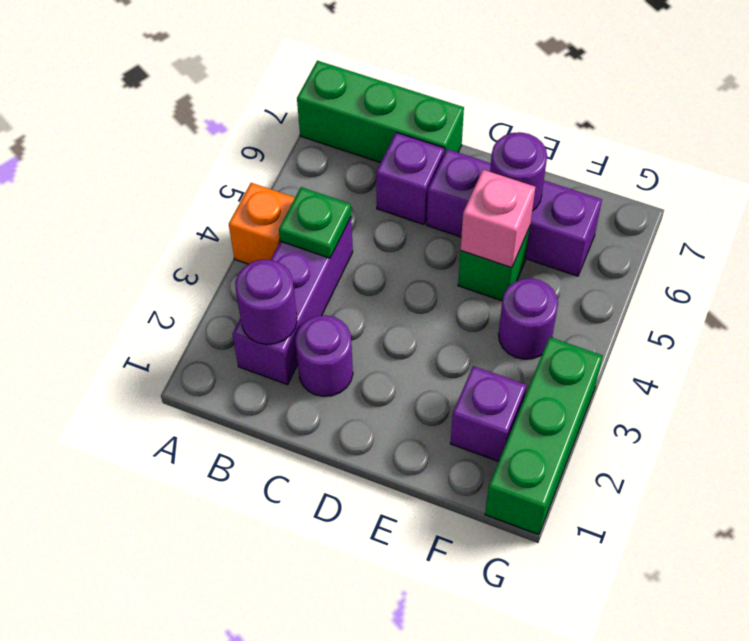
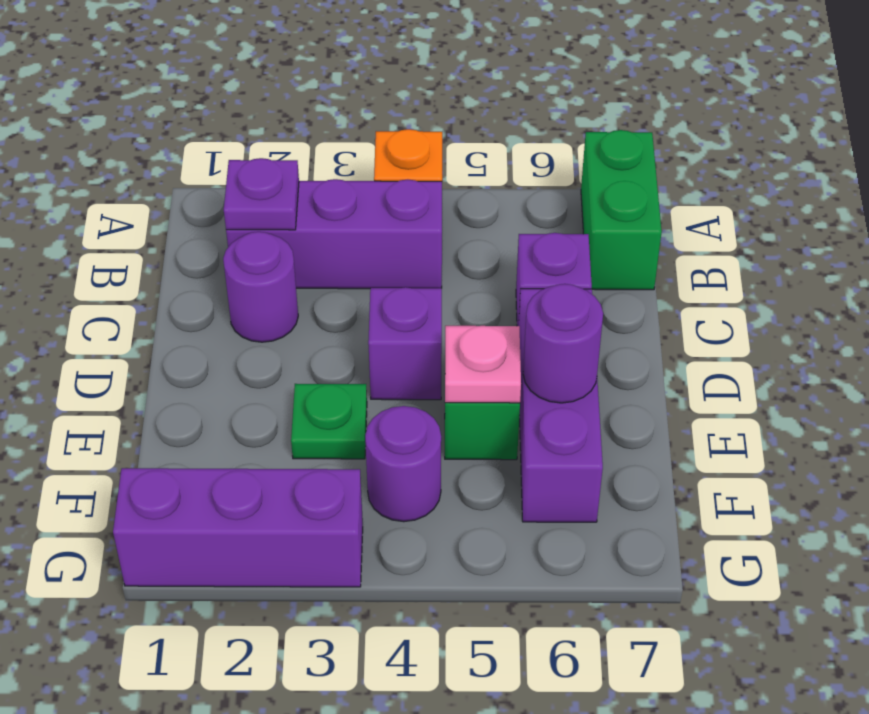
green 1x3 brick [297,61,464,163] -> green 1x2 brick [581,130,662,290]
purple 1x1 round brick [235,260,297,345] -> purple 1x1 plate [224,158,299,230]
green 1x1 plate [279,187,351,258] -> green 1x1 plate moved to [291,384,367,459]
pink 1x1 brick [461,170,535,268] -> pink 1x1 plate [445,326,521,403]
purple 1x1 brick [451,366,527,462] -> purple 1x1 brick moved to [368,287,442,400]
green 1x3 brick [485,337,603,535] -> purple 1x3 brick [113,468,363,587]

